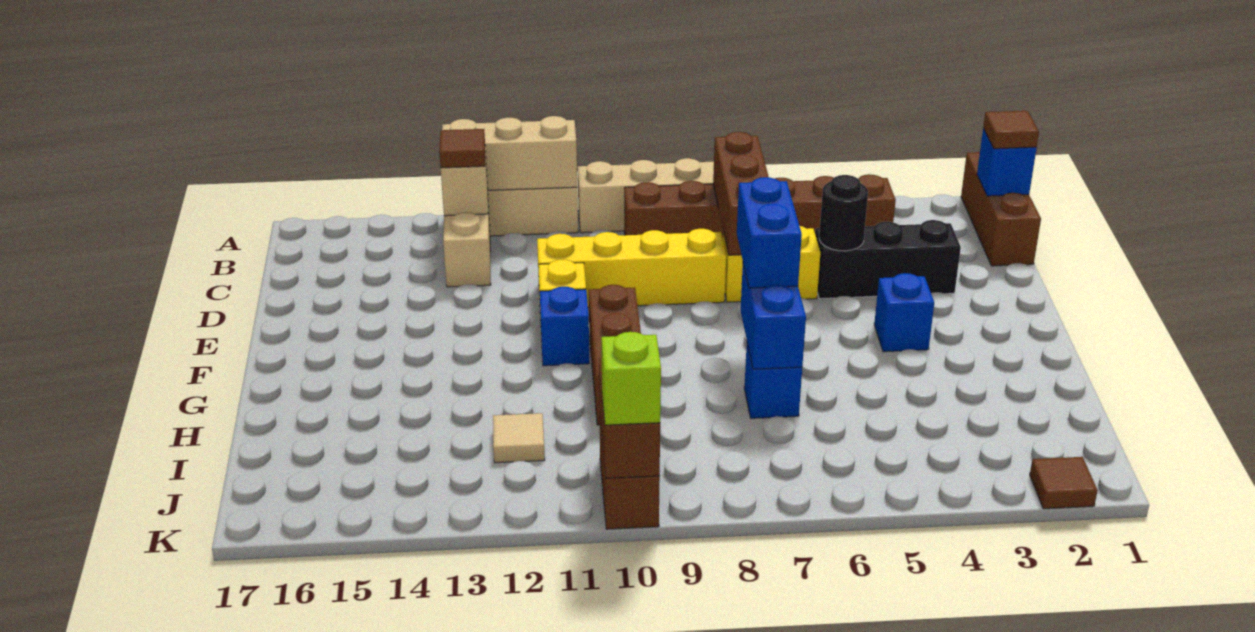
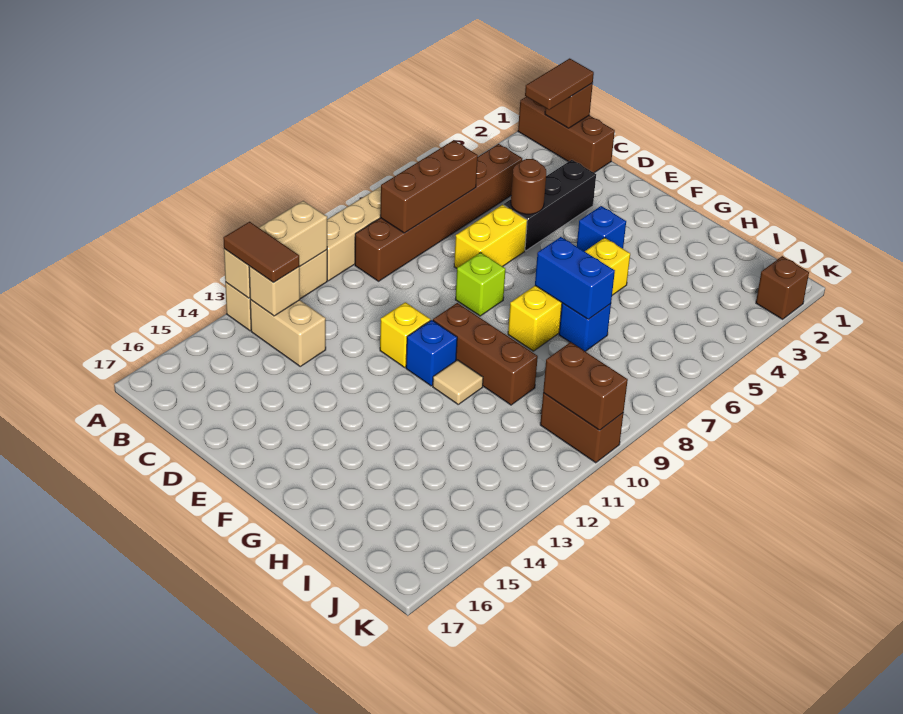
blue 1x1 brick [977,128,1036,196] -> brown 1x1 brick [545,83,593,128]
brown 1x1 tile [983,111,1039,149] -> brown 1x2 tile [525,58,594,110]
brown 1x3 brick [713,132,769,255] -> brown 1x3 brick turned to [380,140,478,233]
brown 1x1 tile [439,129,485,168] -> brown 1x2 tile [223,222,300,282]
black 1x1 round brick [819,175,868,251] -> brown 1x1 round brick [511,159,546,214]
yellow 1x4 brick [537,229,726,308] -> yellow 1x4 brick moved to [508,238,630,351]
blue 1x2 brick [737,177,802,288] -> none
tan 1x1 tile [493,413,545,463] -> tan 1x1 tile moved to [433,360,483,404]
brown 1x1 tile [1030,457,1098,509] -> brown 1x1 brick [756,256,809,319]
lime 1x1 brick [601,332,661,425] -> lime 1x1 brick moved to [455,252,506,316]

